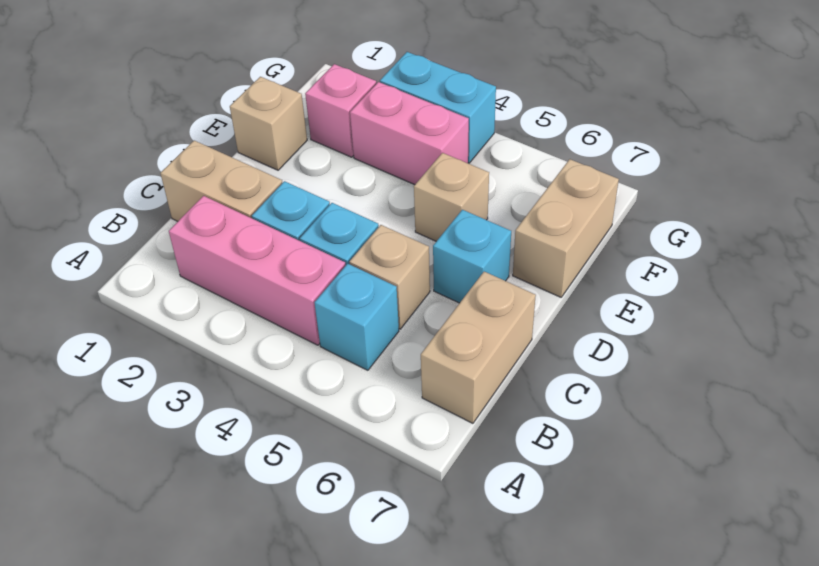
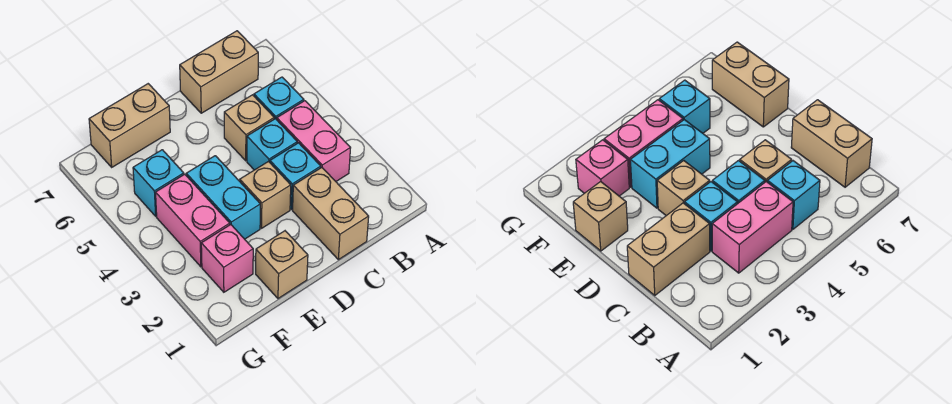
pink 1x3 brick [169,196,346,345] -> pink 1x2 brick [277,101,350,181]
cyan 1x1 brick [433,210,511,303] -> cyan 1x1 brick moved to [133,150,184,216]
tan 1x1 brick [414,153,489,241] -> tan 1x1 brick moved to [240,162,291,228]
cyan 1x2 brick [380,52,496,163] -> cyan 1x2 brick moved to [186,156,260,239]

